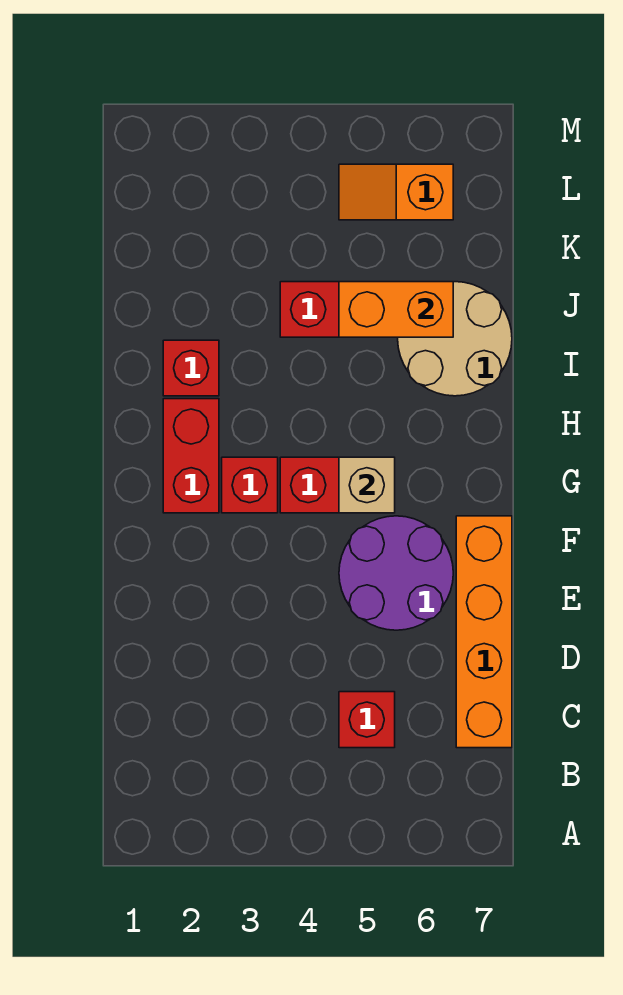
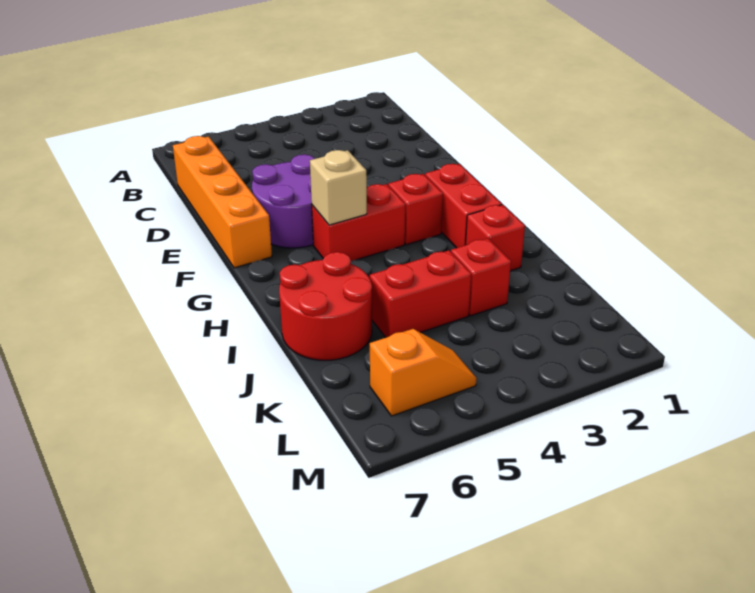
red 1x1 brick [339,692,395,748] -> red 1x1 brick moved to [451,238,511,316]
tan 2x2 round brick [398,282,512,396] -> red 2x2 round brick [279,252,372,360]
orange 1x2 brick [339,282,453,337] -> none

